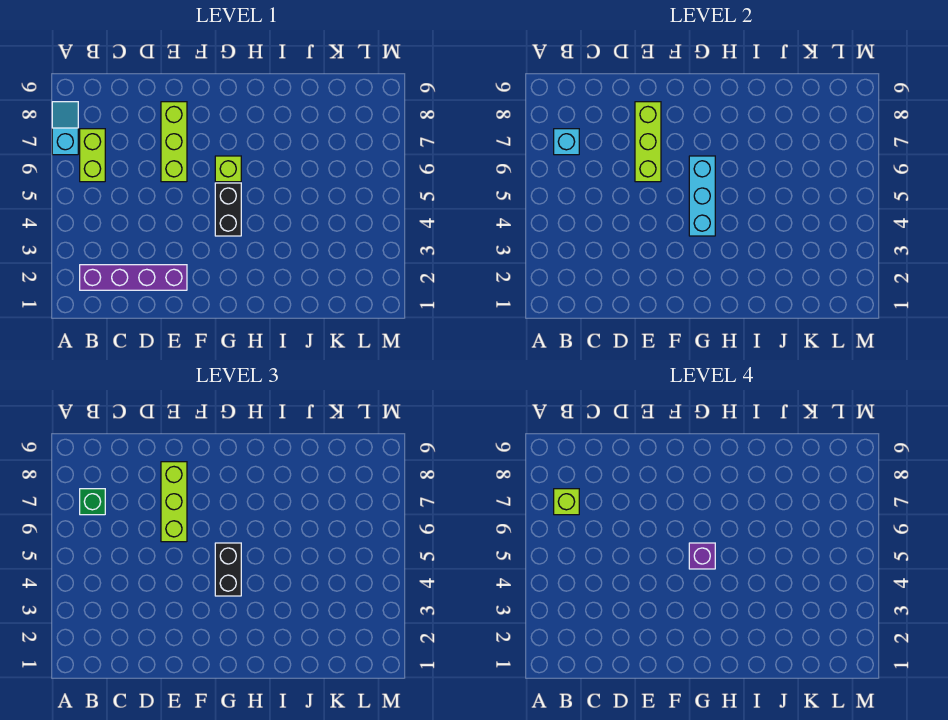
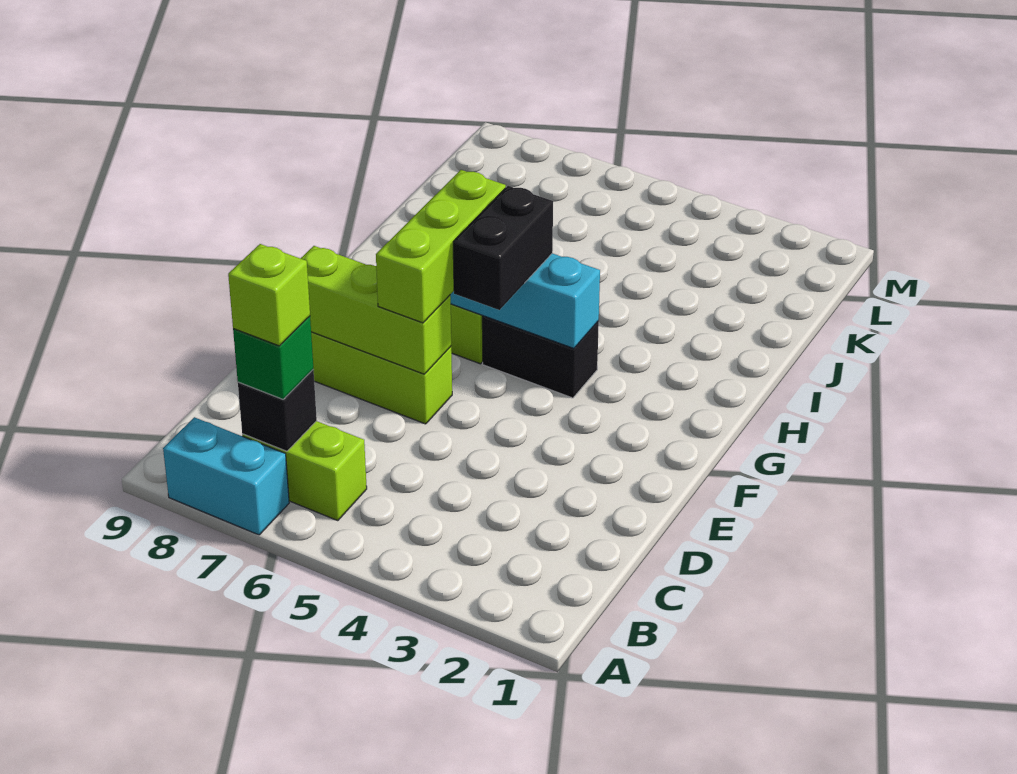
cyan 1x2 slope [52,102,78,155] -> cyan 1x2 brick [163,417,289,535]
purple 1x4 brick [80,265,187,290] -> none
cyan 1x1 brick [554,129,579,155] -> black 1x1 brick [238,370,317,451]
lime 1x3 brick [161,462,187,542] -> lime 1x3 brick turned to [376,170,506,323]
black 1x2 brick [215,543,241,596] -> black 1x2 brick turned to [453,186,553,310]
purple 1x1 brick [689,543,715,569] -> none

